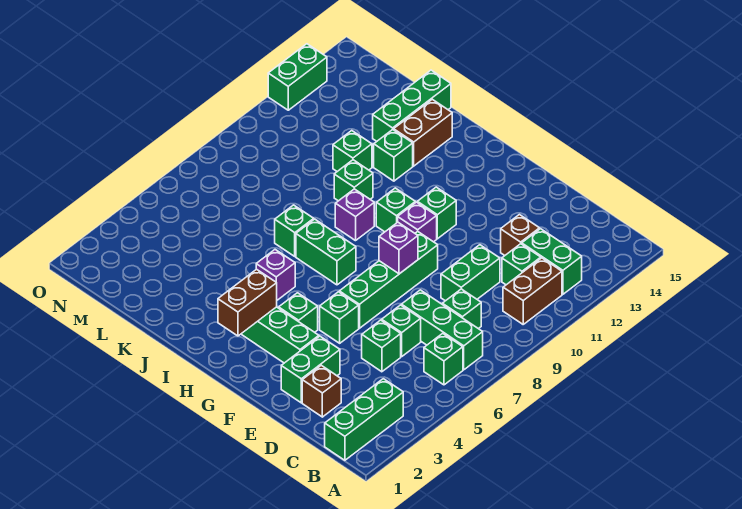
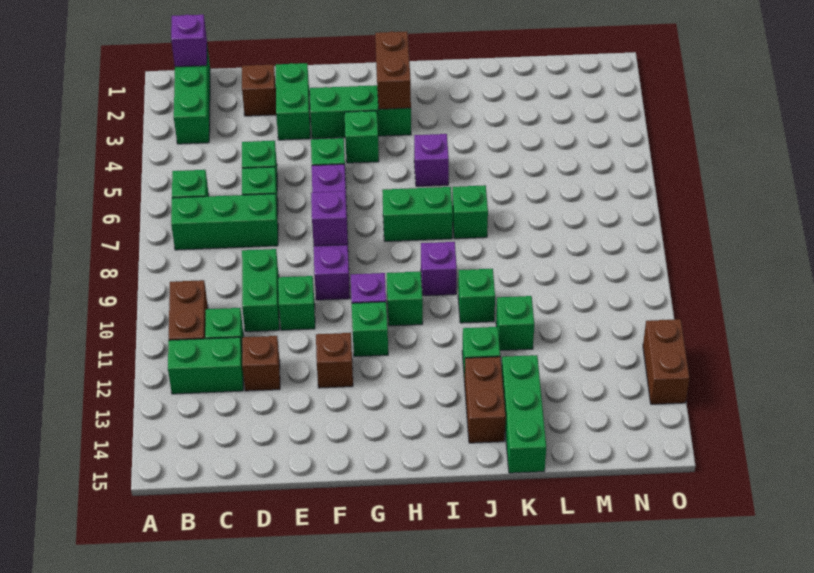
none -> purple 1x1 brick [171,15,207,67]
green 1x1 brick [442,289,481,329] -> green 1x1 brick moved to [278,276,315,330]
green 1x4 brick [339,232,438,328] -> purple 1x4 brick [312,164,350,300]
none -> brown 1x1 brick [316,333,353,388]
green 1x2 brick [268,44,327,110] -> brown 1x2 brick [643,319,690,404]

